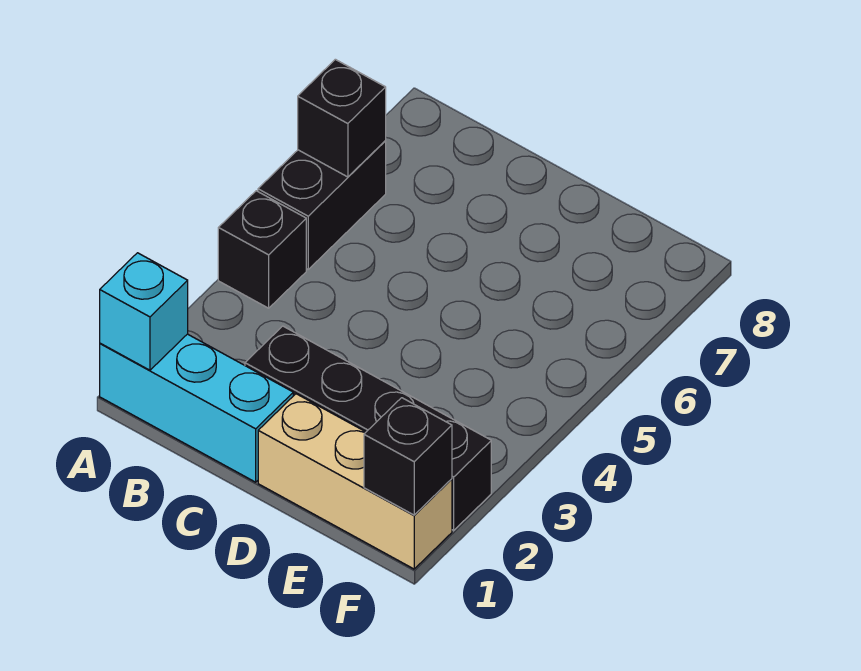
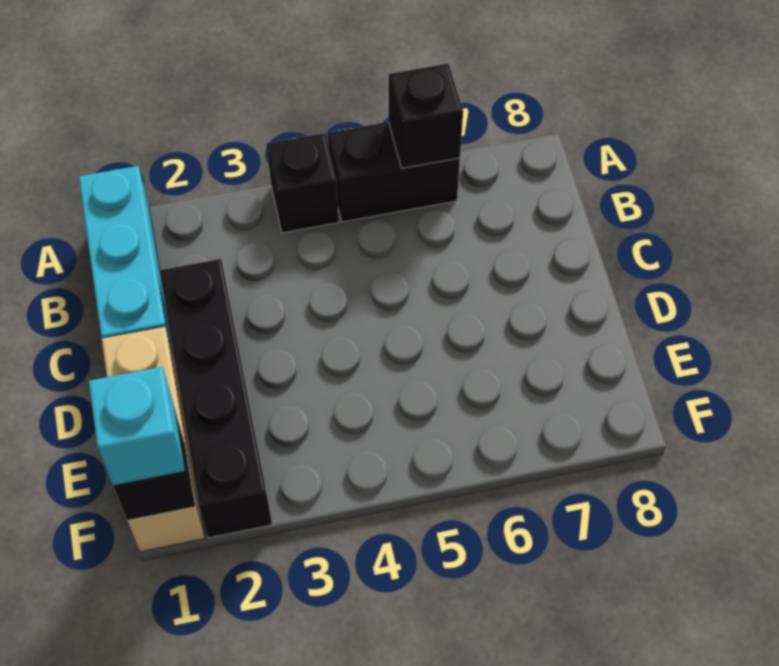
cyan 1x1 brick [100,253,188,370] -> cyan 1x1 brick moved to [89,367,185,486]

